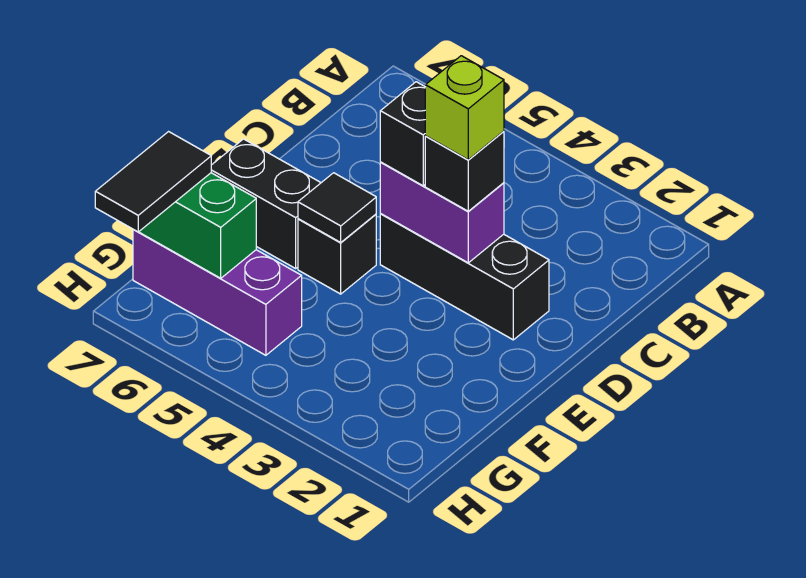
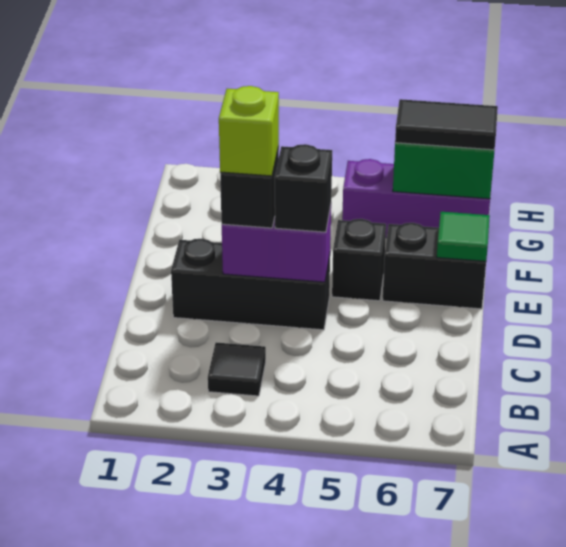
black 1x1 tile [298,173,376,242] -> black 1x1 tile moved to [208,342,266,396]
none -> green 1x1 tile [437,212,490,261]
black 1x2 tile [95,132,211,232] -> black 1x2 tile turned to [395,99,498,150]

